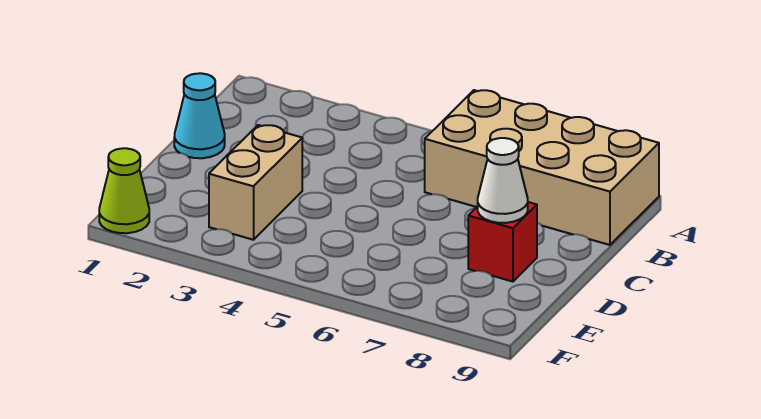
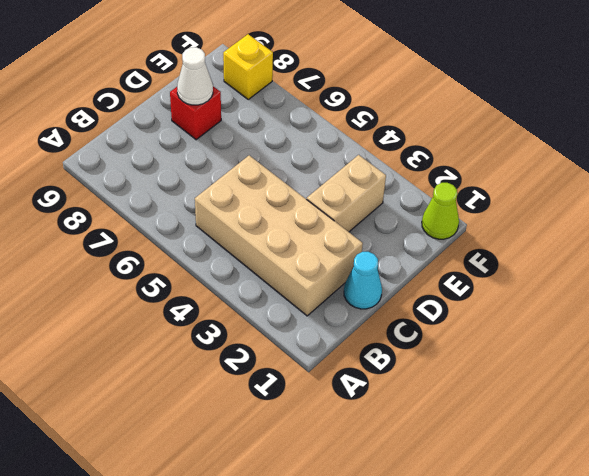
tan 2x4 brick [425,90,659,245] -> tan 2x4 brick moved to [195,155,363,316]
none -> yellow 1x1 brick [223,34,273,99]

